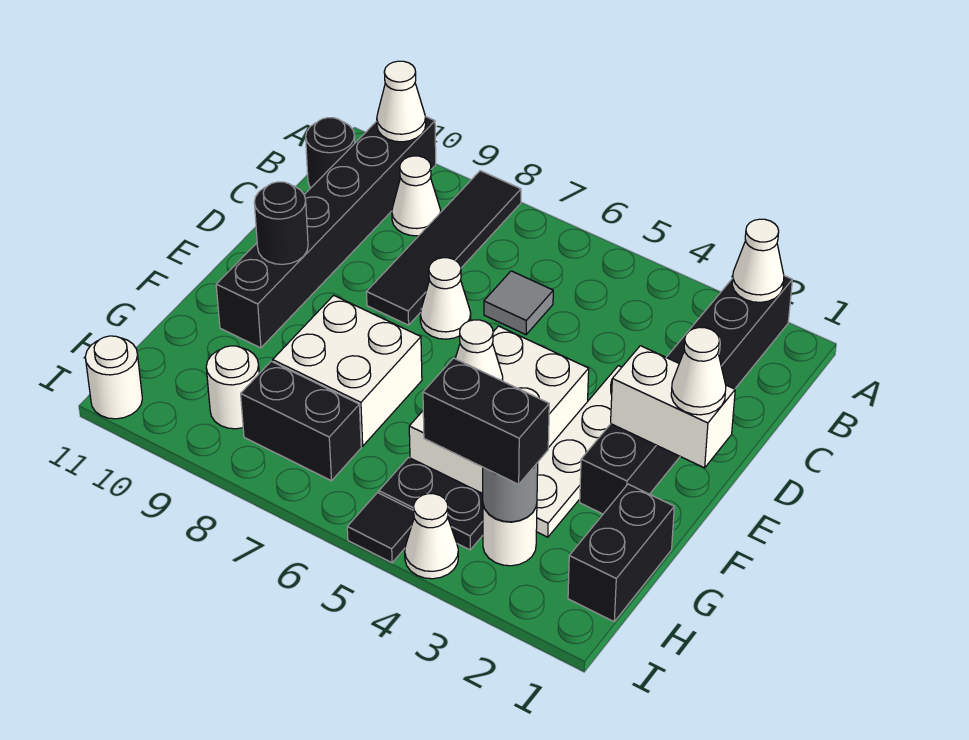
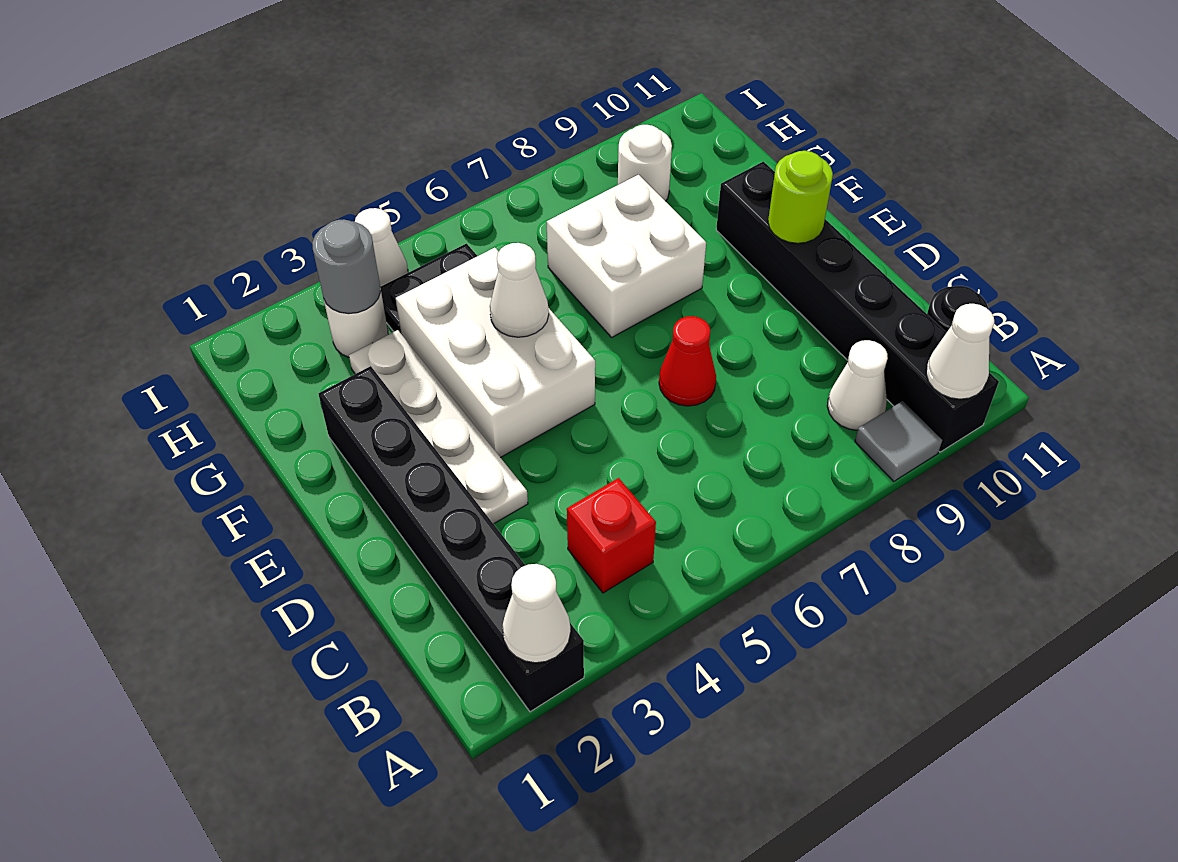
black 1x4 tile [367,171,521,325] -> none
none -> red 1x1 brick [567,478,656,593]
grey 1x1 tile [484,271,553,335] -> grey 1x1 tile moved to [855,401,942,482]
white 1x1 cone [420,258,471,339] -> red 1x1 cone [659,316,716,406]
white 1x2 brick [611,346,735,468] -> none
white 1x1 cone [671,327,726,415] -> none
black 1x1 round brick [254,182,308,264] -> lime 1x1 round brick [768,151,833,243]
black 1x2 brick [568,484,674,622] -> none
black 1x2 brick [423,358,549,484] -> none
black 1x2 brick [241,361,361,481] -> none
black 1x1 tile [347,493,414,563] -> none
white 1x1 round brick [85,336,142,419] -> none

